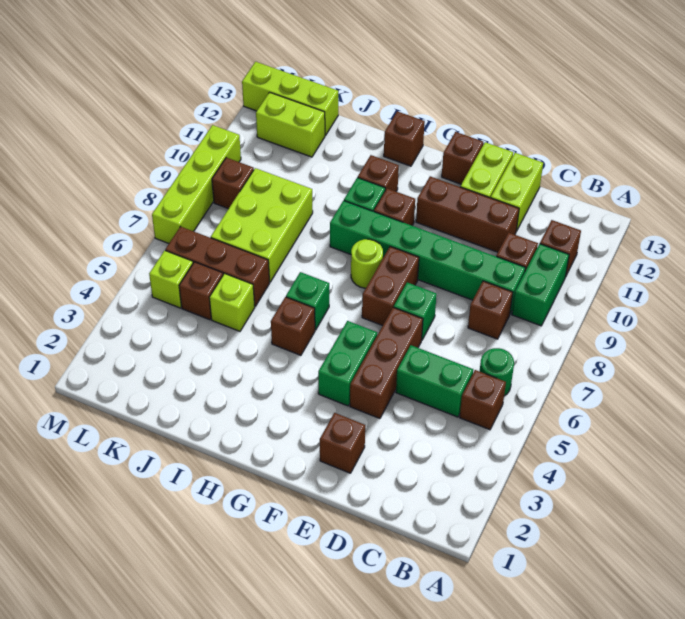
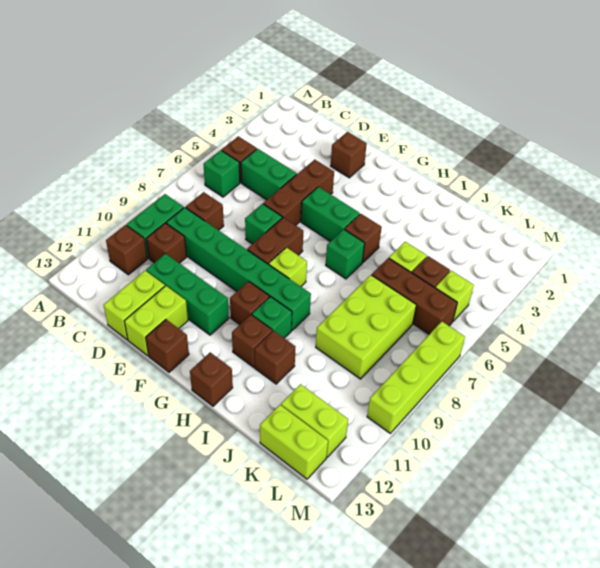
green 1x1 round brick [480,348,514,396] -> green 1x1 brick [203,150,240,197]
brown 1x3 brick [416,176,519,252] -> green 1x3 brick [146,253,229,335]
green 1x2 brick [318,321,377,406] -> green 1x2 brick turned to [301,187,360,241]
lime 1x1 round brick [351,239,383,288] -> lime 1x1 brick [269,248,307,286]
lime 1x3 brick [242,62,338,136] -> lime 1x2 brick [260,405,328,479]
brown 1x1 brick [212,158,254,209] -> brown 1x1 brick moved to [254,331,295,384]

